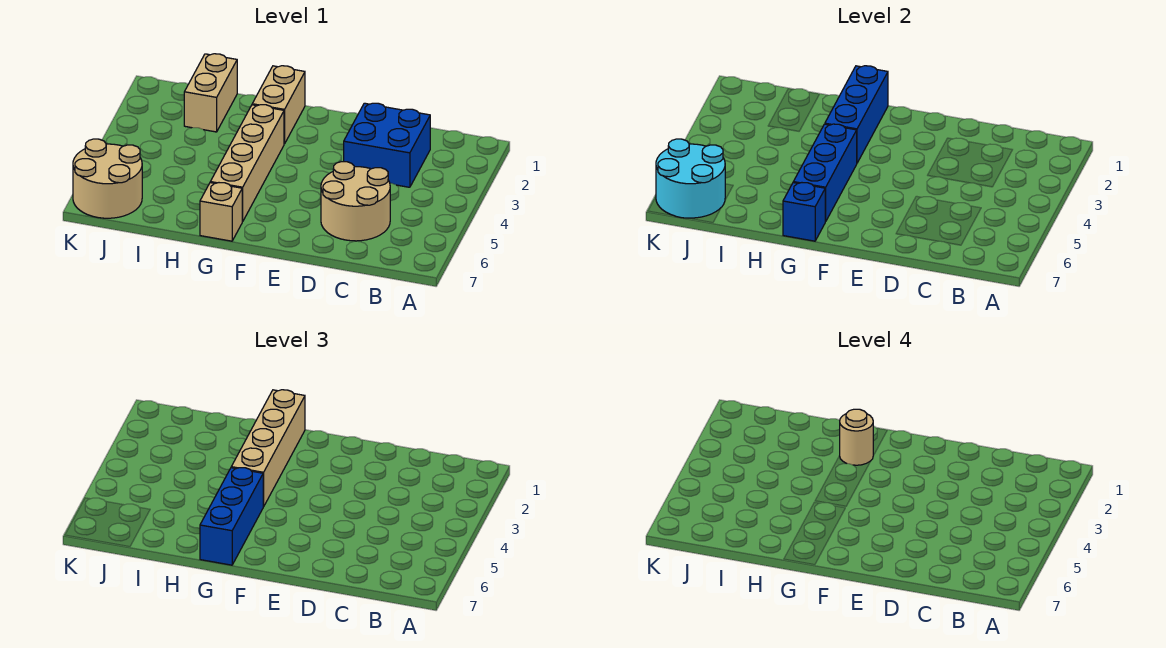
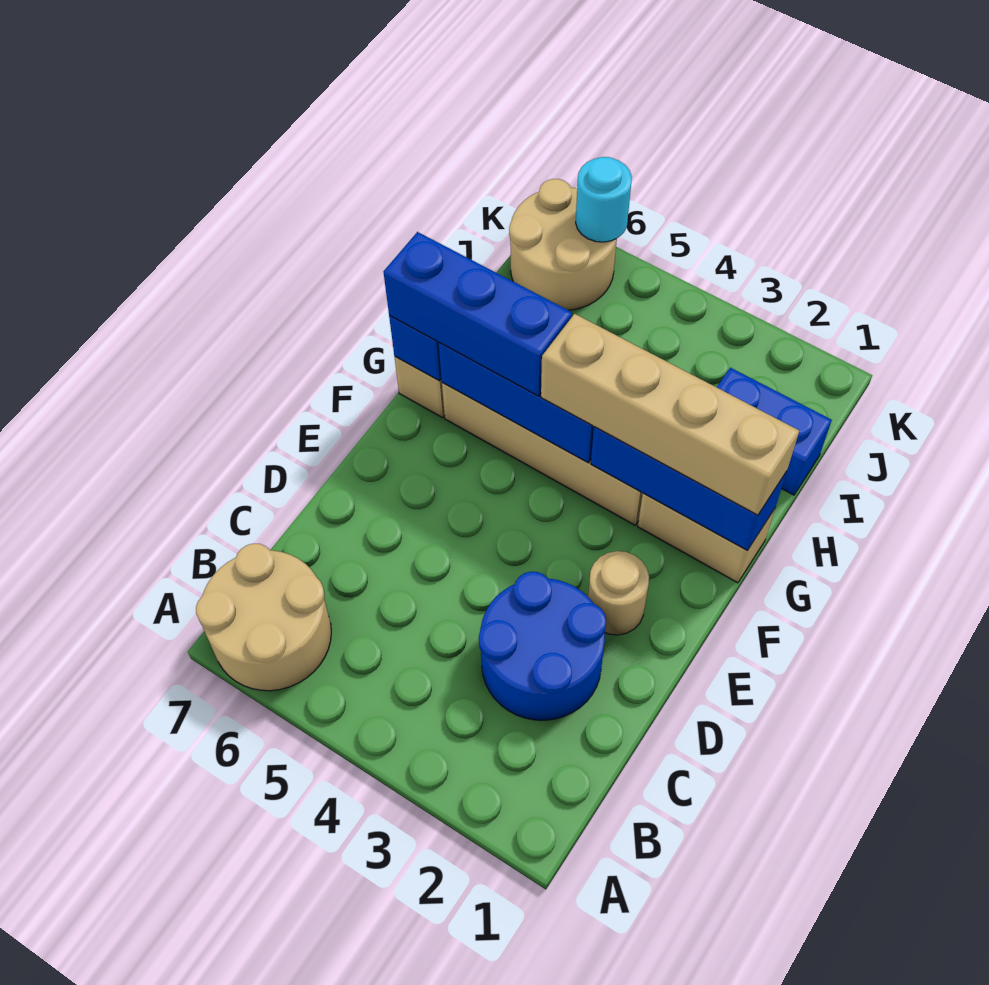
blue 2x2 brick [344,103,430,187] -> blue 2x2 round brick [479,572,606,720]
tan 2x2 round brick [321,162,390,241] -> tan 2x2 round brick moved to [196,544,331,691]
tan 1x1 round brick [840,409,874,465] -> tan 1x1 round brick moved to [588,551,649,635]
tan 1x2 brick [184,54,237,132] -> blue 1x2 brick [717,368,832,495]
cyan 2x2 round brick [656,139,725,218] -> cyan 1x1 round brick [576,157,632,242]

